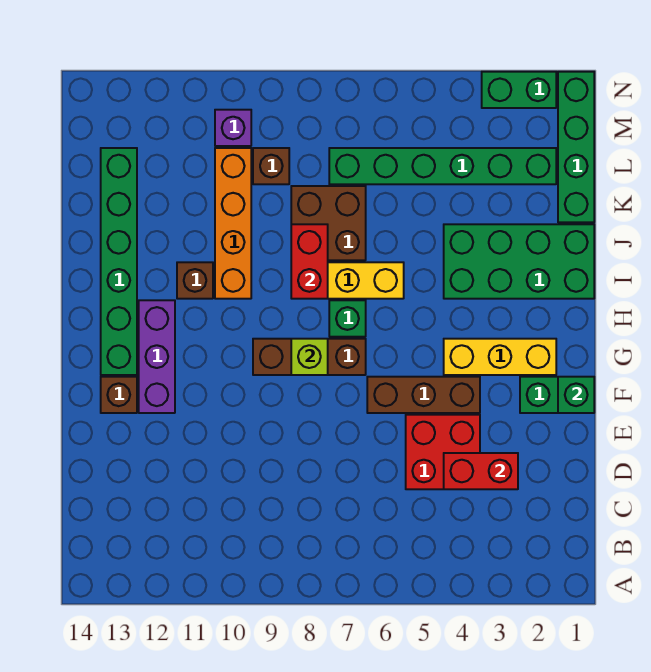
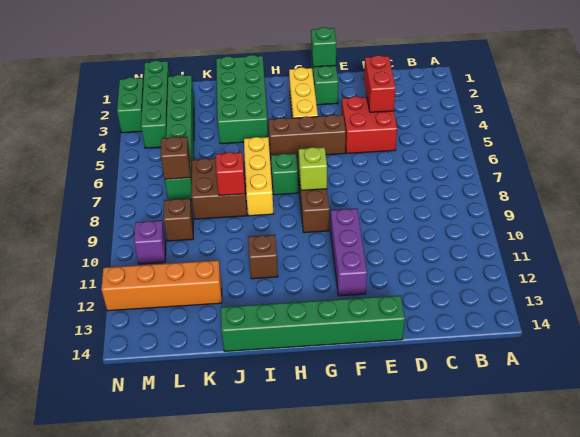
brown 1x3 brick [367,377,480,413] -> brown 1x3 brick turned to [269,115,346,157]
purple 1x3 brick [139,300,175,413] -> purple 1x3 brick turned to [331,209,367,296]
brown 1x1 brick [101,377,137,413] -> brown 1x1 brick moved to [161,137,190,179]
green 1x6 brick [101,148,137,375] -> green 1x6 brick moved to [221,295,405,351]
red 1x2 brick [291,224,328,299] -> red 1x1 brick [216,152,245,196]
orange 1x4 brick [215,148,251,299] -> orange 1x4 brick moved to [101,260,222,311]
green 1x4 brick [558,72,594,222] -> green 1x4 brick turned to [141,61,170,148]

